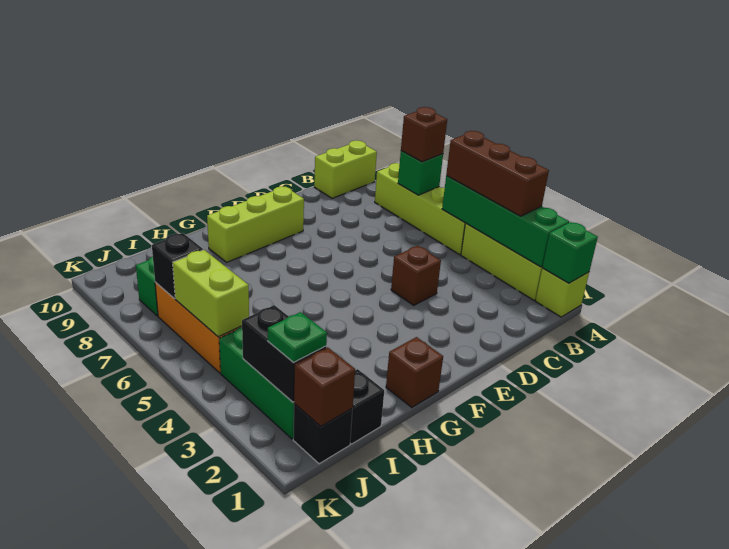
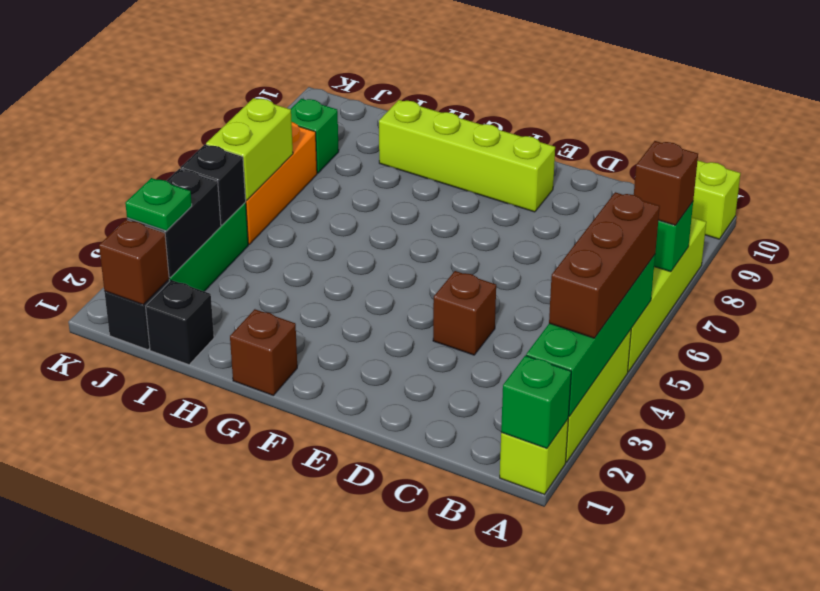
lime 1x3 brick [207,186,304,262] -> lime 1x4 brick [379,100,555,212]
black 1x1 brick [152,233,203,298] -> black 1x1 brick moved to [181,145,246,225]

